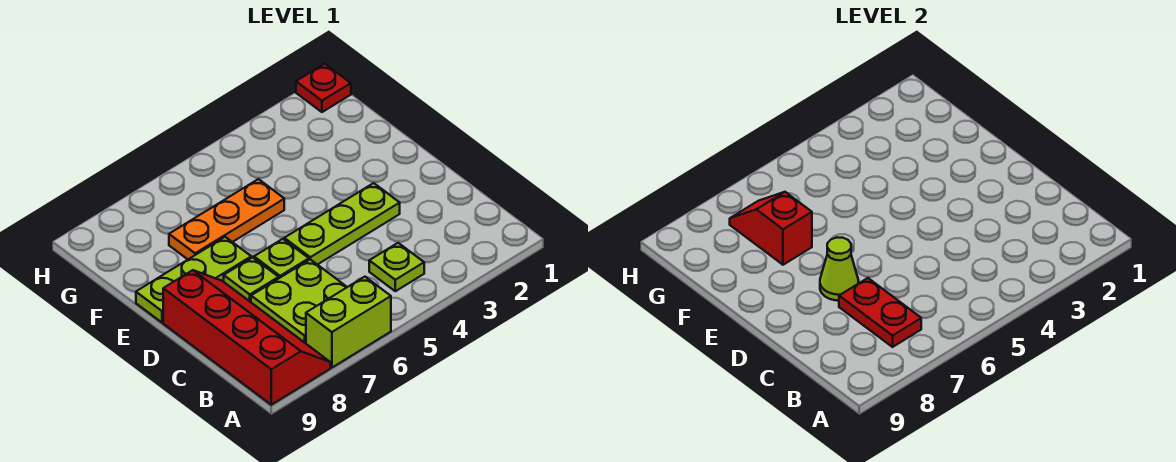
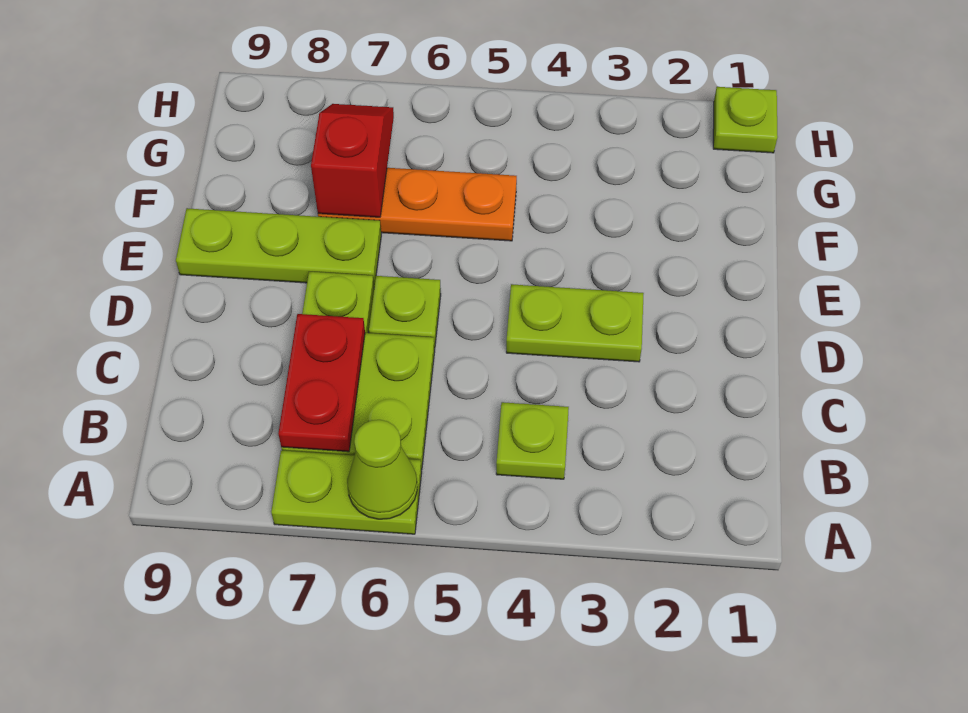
lime 1x2 brick [306,277,391,368] -> lime 1x2 plate [271,451,422,534]
red 2x4 slope [163,270,330,405] -> none
lime 1x3 plate [284,183,400,265] -> lime 1x2 plate [506,284,644,362]
lime 1x1 cone [820,237,859,301] -> lime 1x1 cone moved to [347,420,417,519]
red 1x1 plate [296,64,351,112] -> lime 1x1 plate [713,87,778,153]

